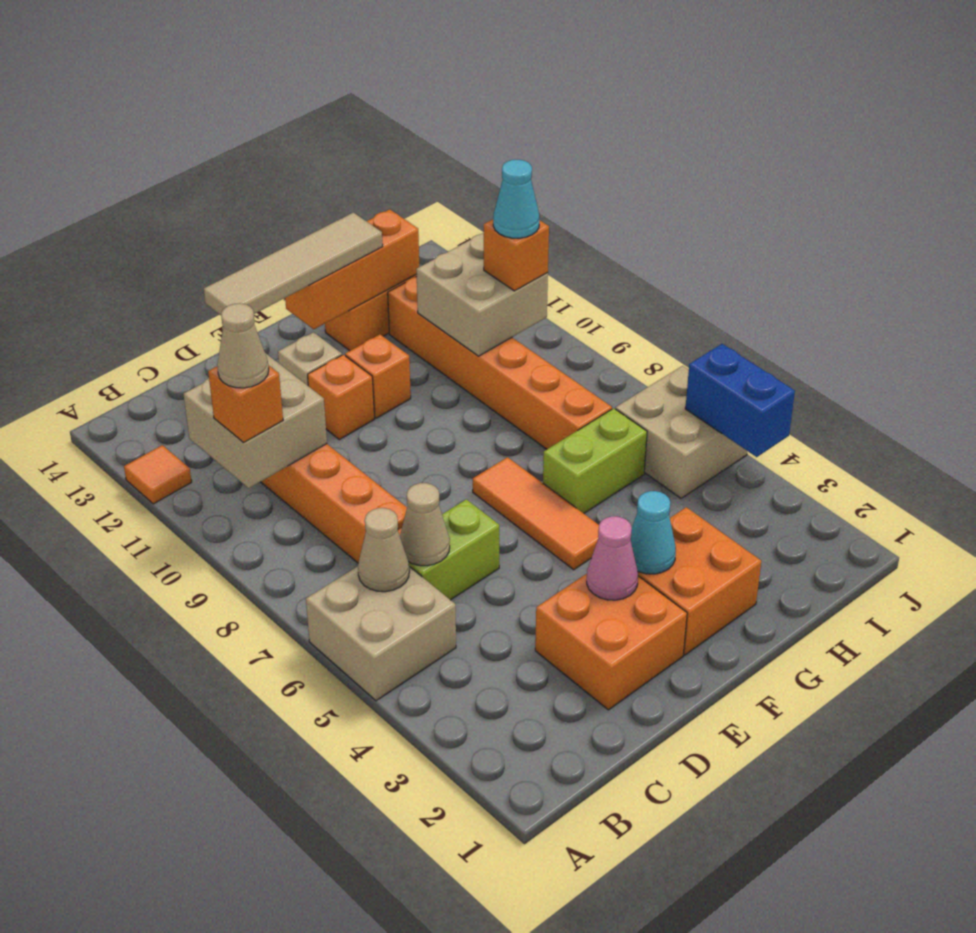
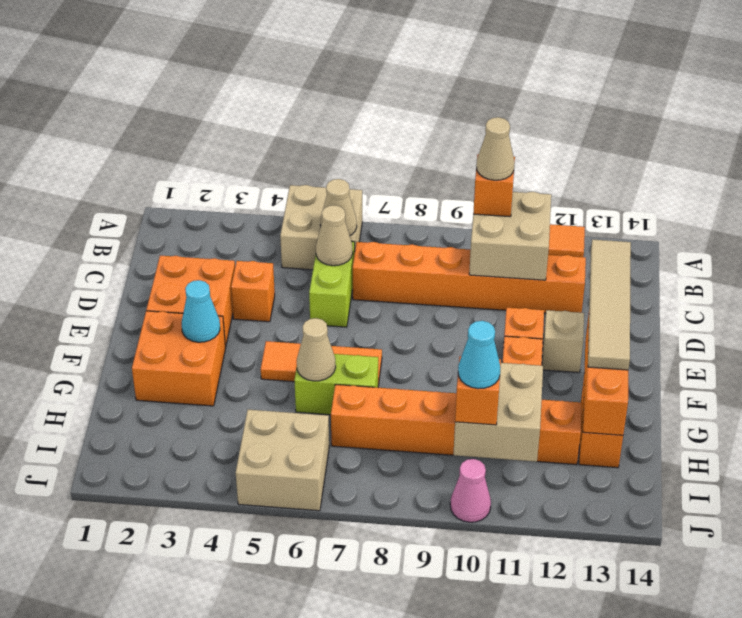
none -> orange 1x1 brick [231,261,275,322]
pink 1x1 cone [587,516,638,600] -> pink 1x1 cone moved to [450,459,491,522]
lime 1x2 brick [543,408,647,513] -> lime 1x2 brick turned to [294,354,378,415]
none -> tan 1x1 cone [297,318,336,381]
blue 1x2 brick [685,344,795,457] -> none

